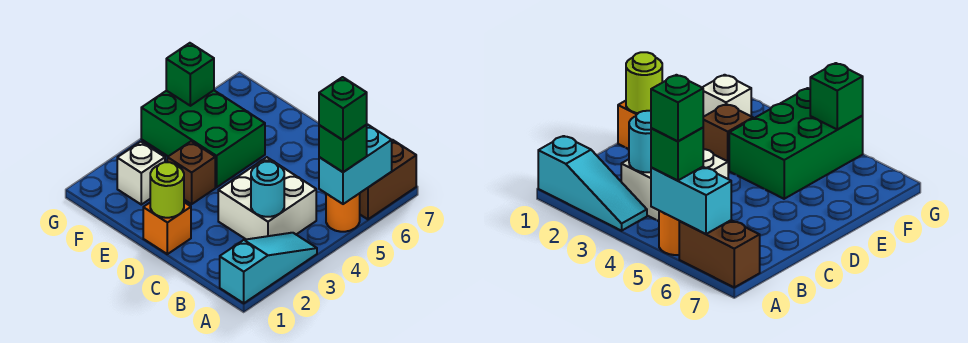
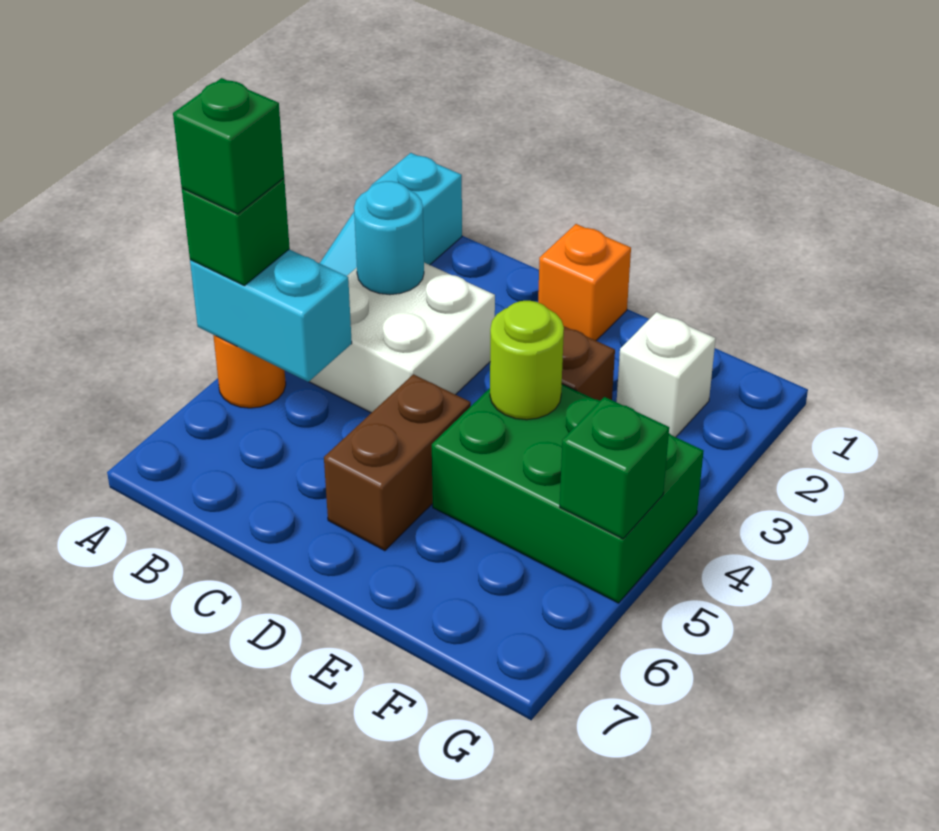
cyan 1x2 brick [319,124,392,204] -> cyan 1x2 brick turned to [190,249,352,382]
brown 1x2 brick [360,140,416,219] -> brown 1x2 brick moved to [324,374,471,551]
lime 1x1 round brick [150,162,184,218] -> lime 1x1 round brick moved to [490,301,564,420]

